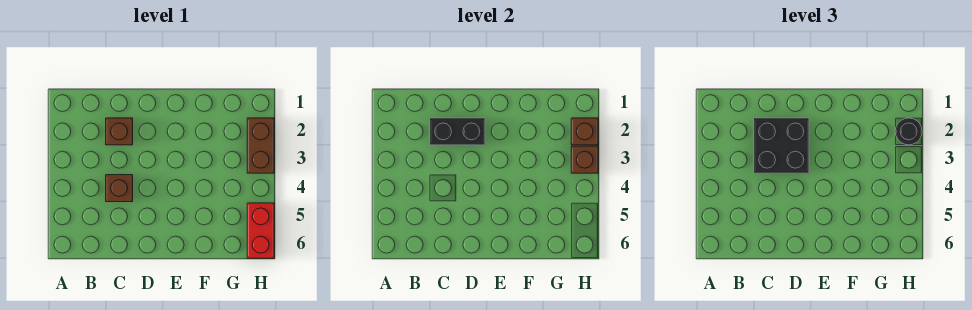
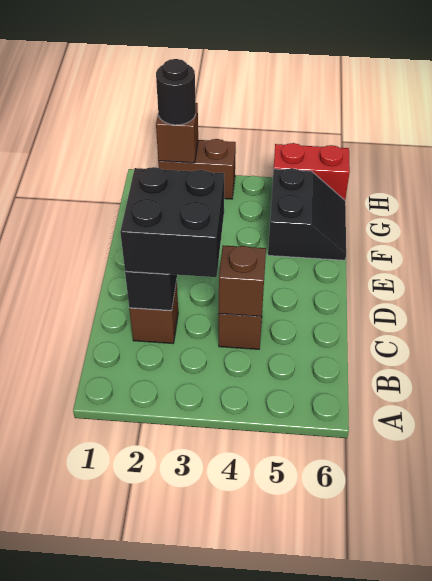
none -> black 2x2 slope [268,168,346,260]
brown 1x1 brick [571,146,598,173] -> brown 1x1 brick moved to [219,245,266,317]

